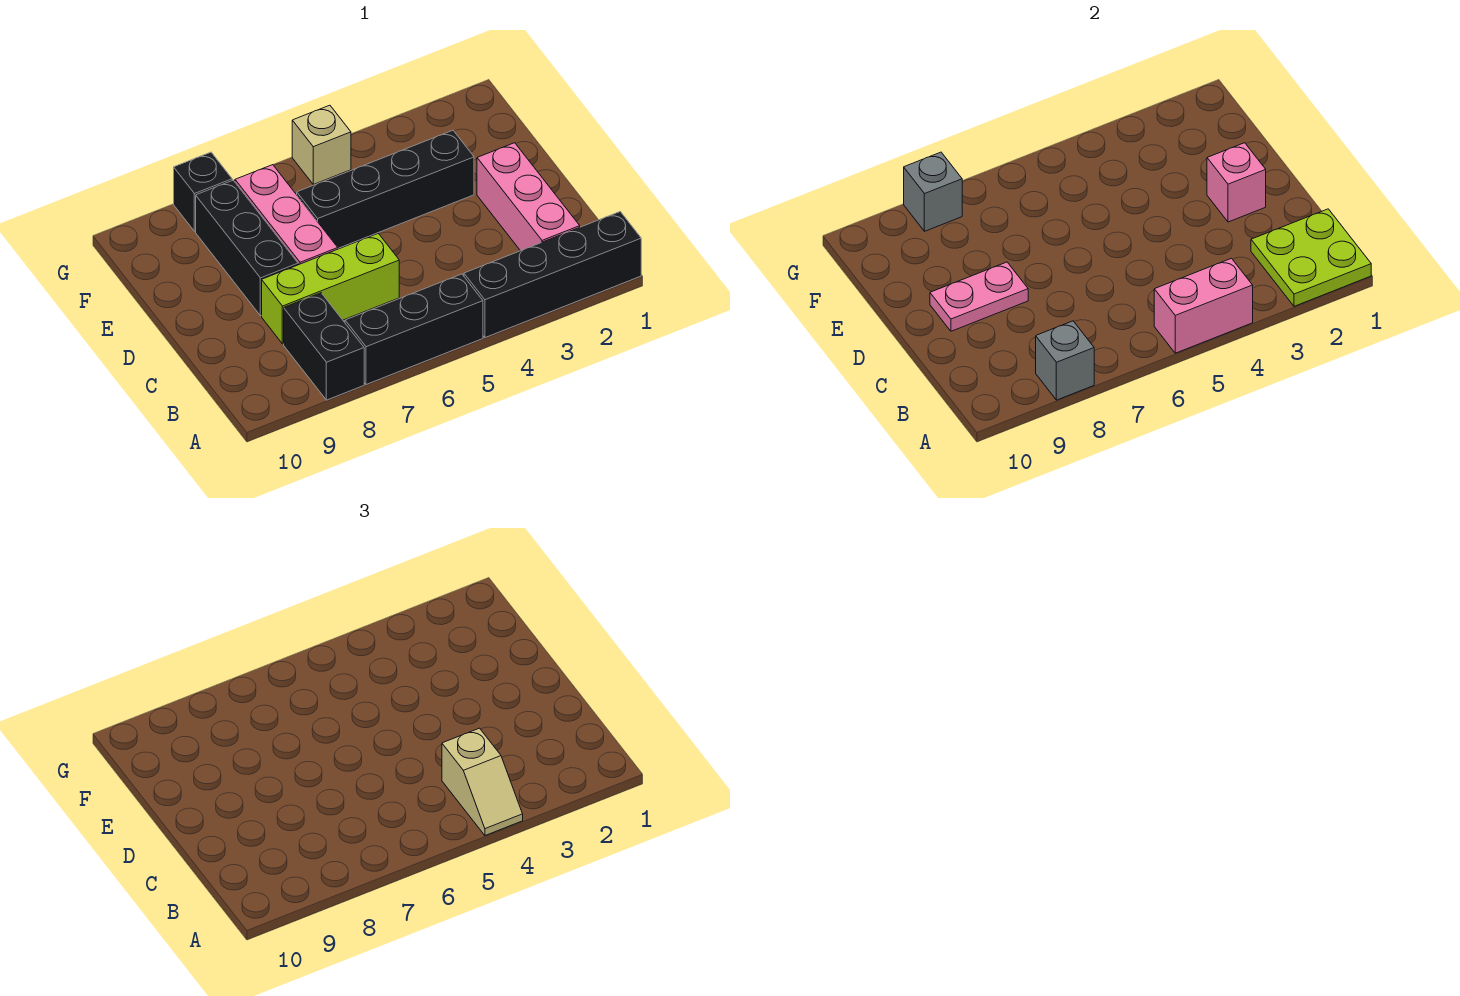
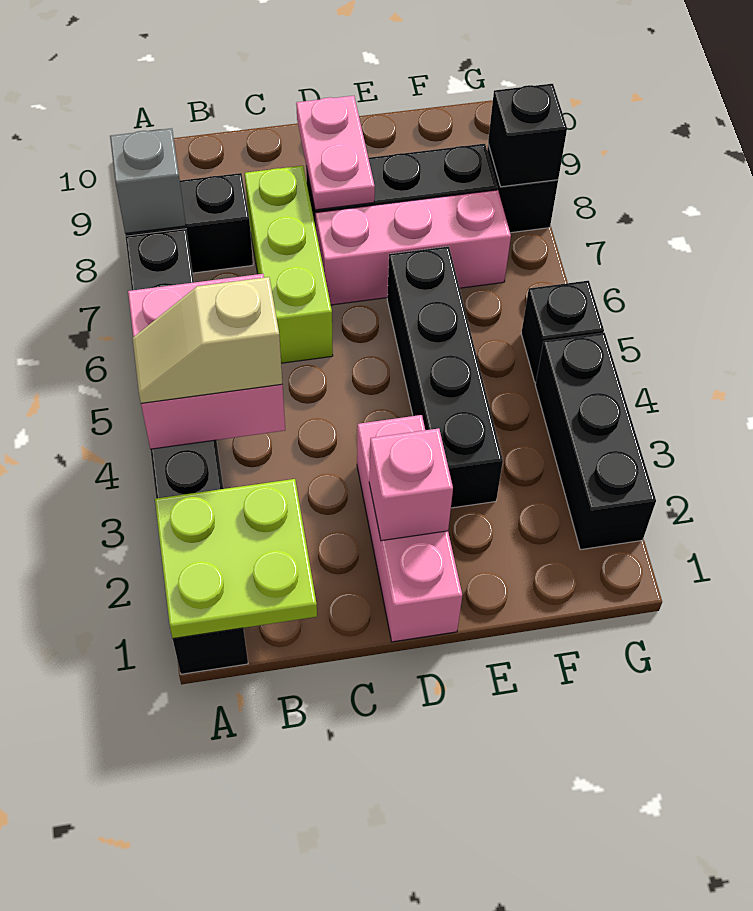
pink 1x2 brick [1154,258,1253,353] -> pink 2x2 brick [128,274,285,449]
pink 1x3 brick [477,143,580,251] -> pink 1x3 brick turned to [357,415,462,642]
none -> black 1x3 brick [535,333,656,550]
tan 1x1 brick [292,105,351,184] -> black 1x1 brick [521,281,604,382]
grey 1x1 brick [904,152,962,231] -> black 1x1 brick [488,84,567,187]

